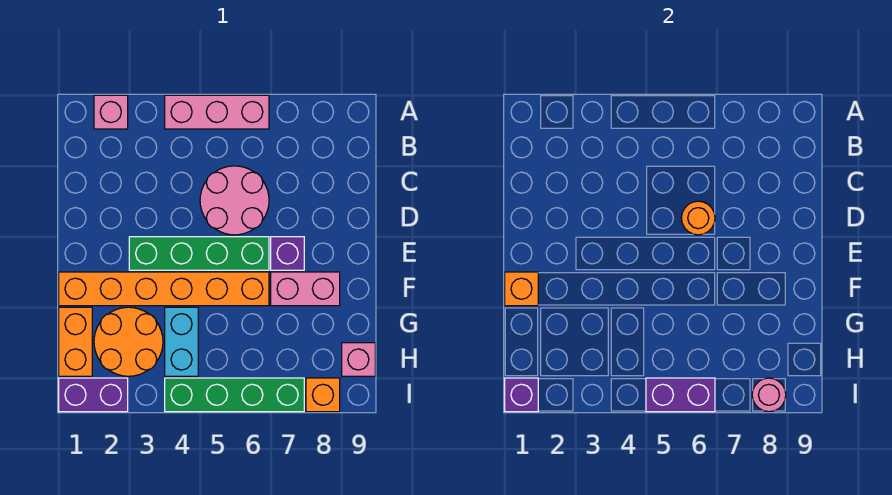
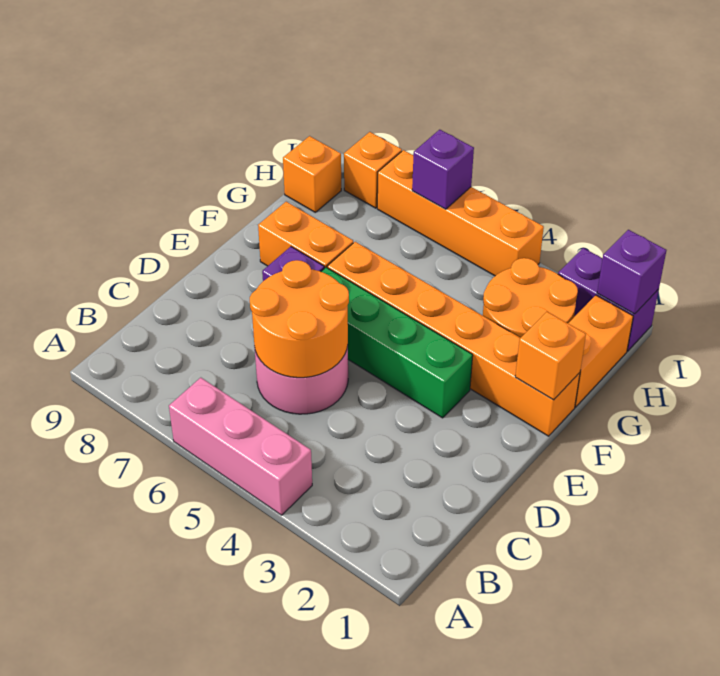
pink 1x1 brick [94,95,128,129] -> none
orange 1x1 round brick [682,201,715,235] -> orange 2x2 round brick [250,260,349,378]
pink 1x2 brick [271,272,340,306] -> orange 1x2 brick [258,202,353,268]
cyan 1x2 brick [165,307,198,376] -> none
pink 1x1 brick [342,343,375,376] -> orange 1x1 brick [283,136,341,213]
green 1x4 brick [165,378,304,412] -> orange 1x4 brick [377,150,544,276]
purple 1x2 brick [646,378,715,412] -> purple 1x1 brick [412,130,474,209]
pink 1x1 round brick [752,378,786,412] -> none

